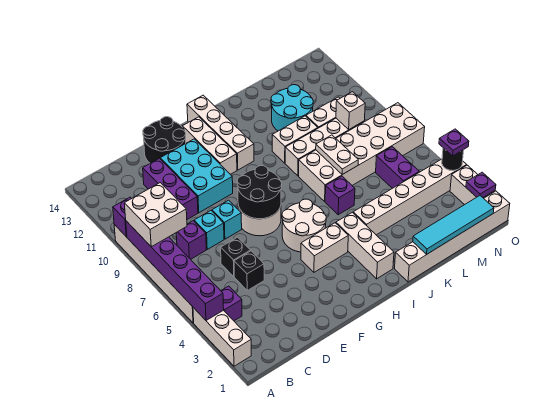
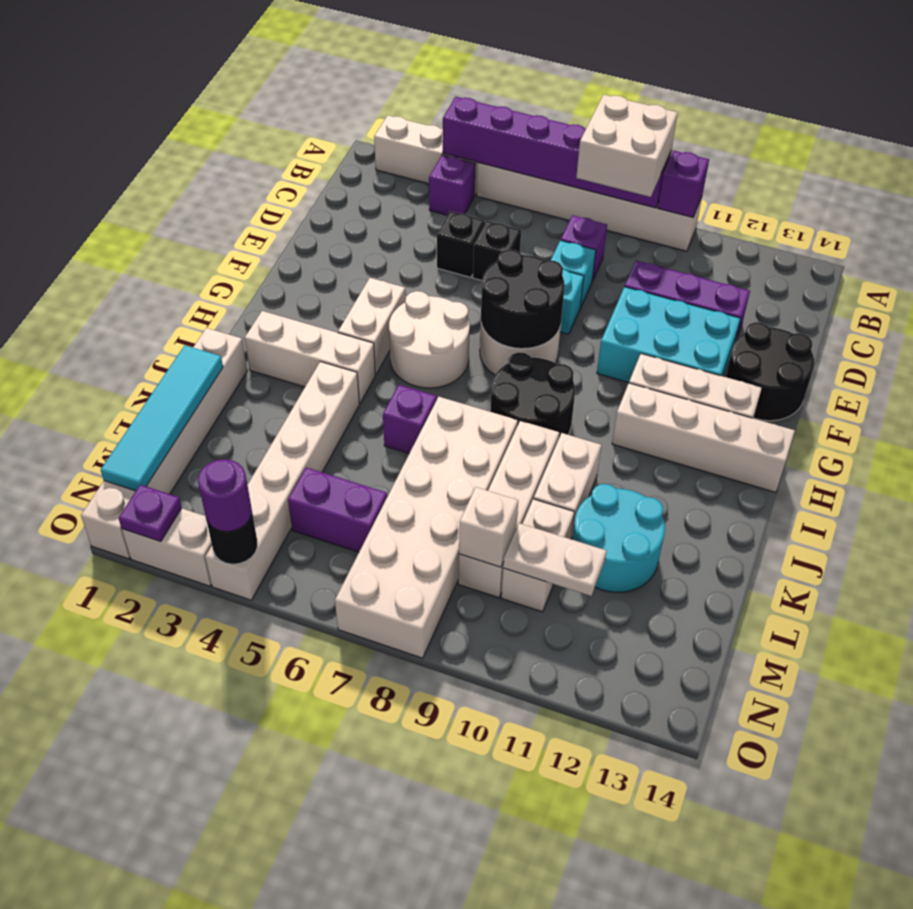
none -> black 2x2 round brick [490,353,575,437]
white 1x2 plate [316,135,358,175] -> white 1x2 plate moved to [503,523,606,596]
purple 1x1 plate [439,129,469,156] -> purple 1x1 round brick [198,459,252,532]

